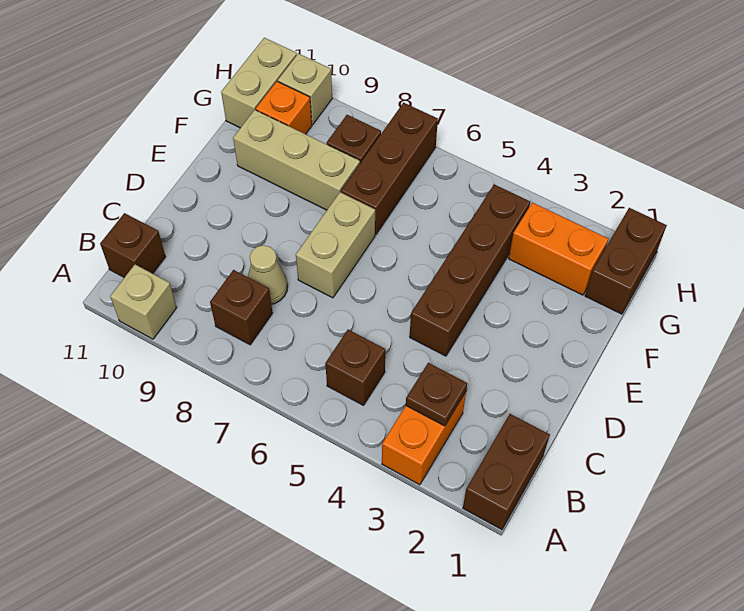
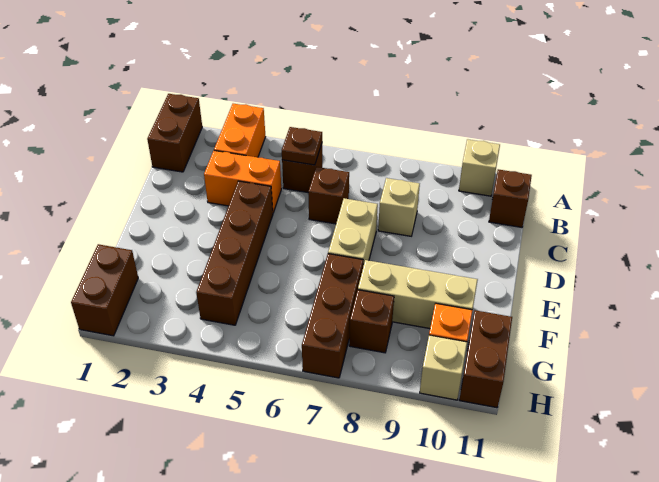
brown 1x1 plate [406,363,467,426] -> brown 1x1 plate moved to [282,127,322,165]
brown 1x1 brick [210,270,273,345] -> brown 1x1 brick moved to [308,167,349,224]
tan 1x1 cone [248,245,288,304] -> tan 1x1 brick [378,178,420,236]
orange 1x2 brick [509,202,608,295] -> orange 1x2 brick moved to [204,151,281,213]
tan 1x2 brick [221,38,297,128] -> brown 1x2 brick [459,310,512,408]

